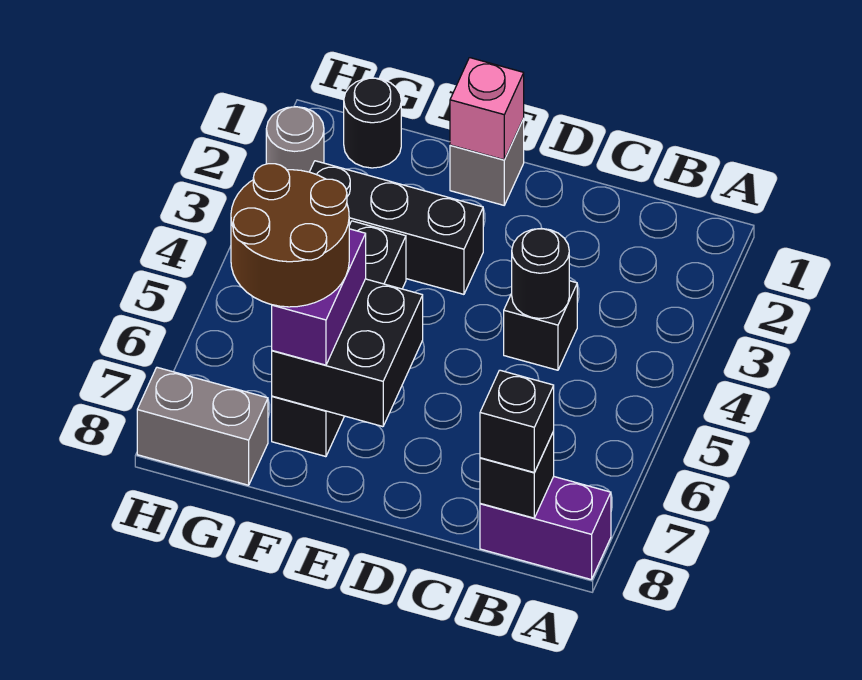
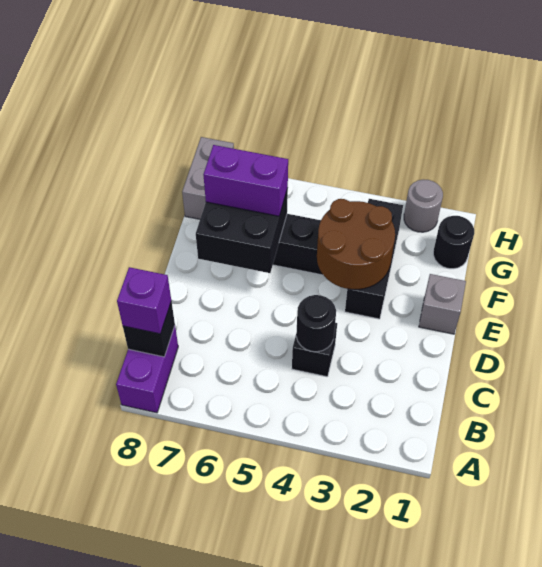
black 1x1 brick [480,370,554,472] -> purple 1x1 brick [117,267,171,334]
pink 1x1 brick [450,58,524,160] -> none
brown 2x2 round brick [231,164,349,307] -> brown 2x2 round brick moved to [317,199,395,289]

